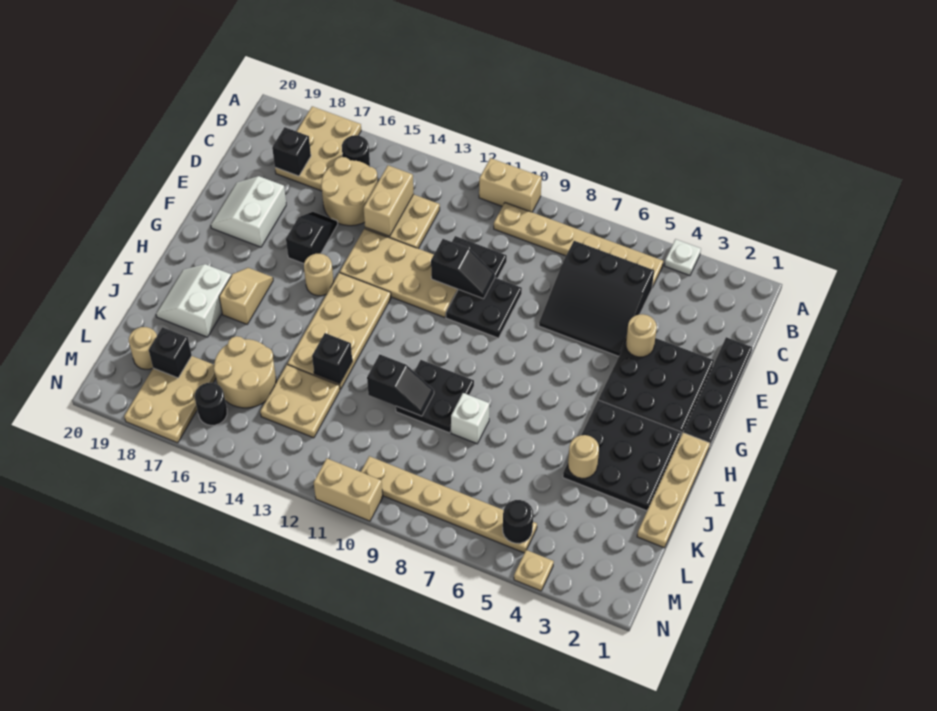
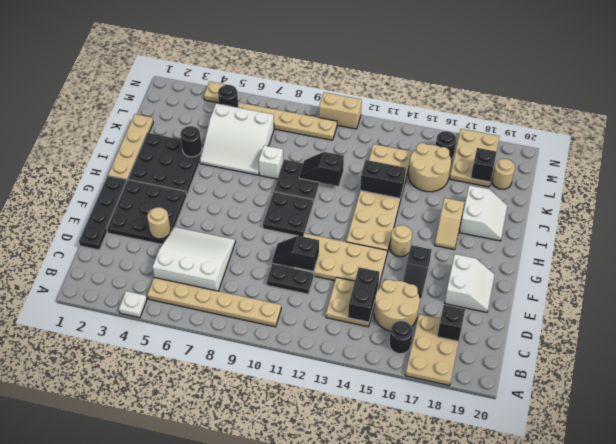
tan 1x2 brick [479,158,542,212] -> none
black 3x3 slope [539,241,654,356] -> white 3x3 slope [153,227,235,291]
tan 1x2 brick [364,165,414,236] -> black 1x2 brick [348,267,379,322]
black 2x2 plate [446,278,522,338] -> black 2x2 plate moved to [263,192,313,237]
tan 1x1 round brick [568,435,599,478] -> black 1x1 round brick [180,126,202,157]
none -> white 3x3 slope [200,104,274,175]
black 1x1 brick [312,333,352,384] -> black 1x2 brick [360,160,406,198]

